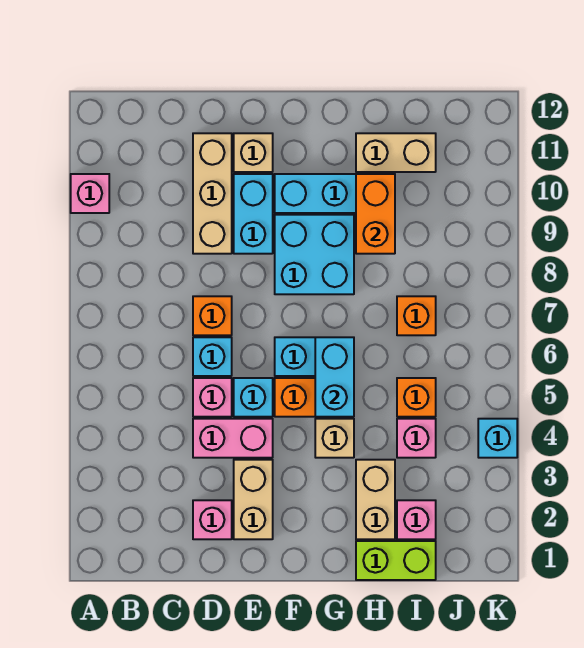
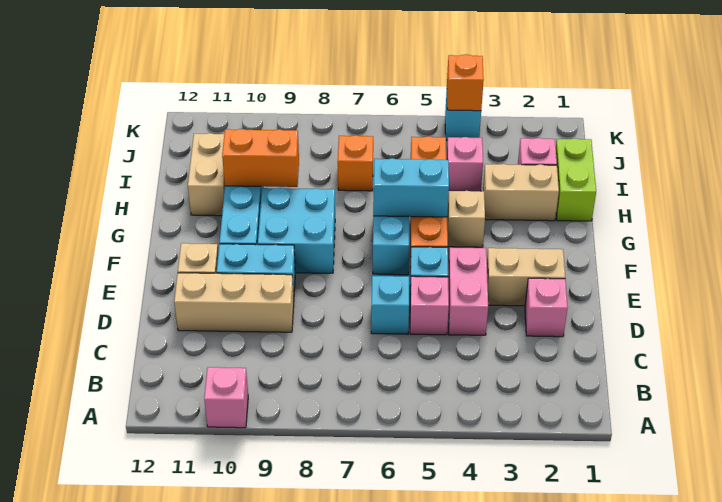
orange 1x1 brick [193,296,232,335] -> orange 1x1 brick moved to [447,54,484,111]

